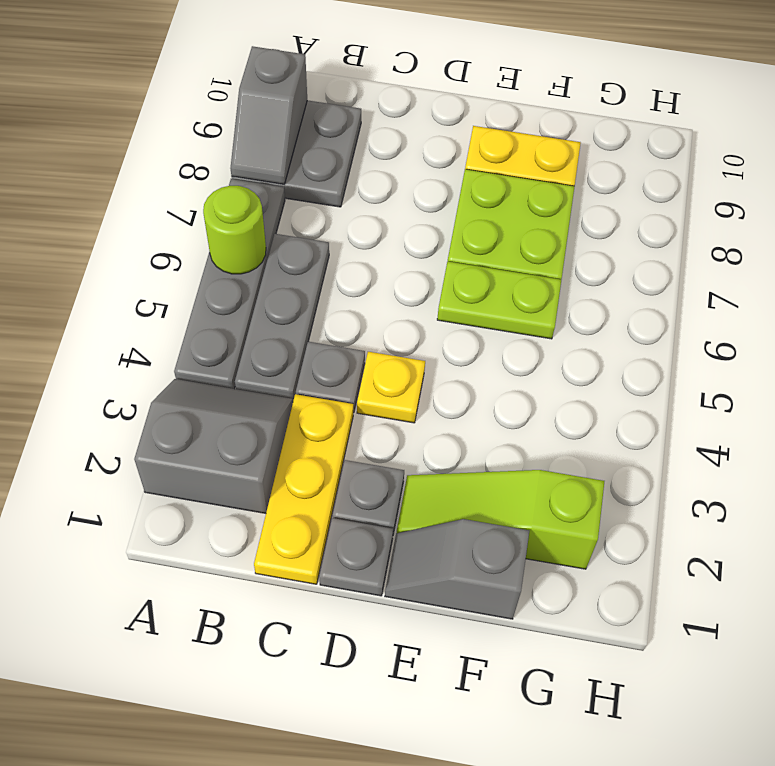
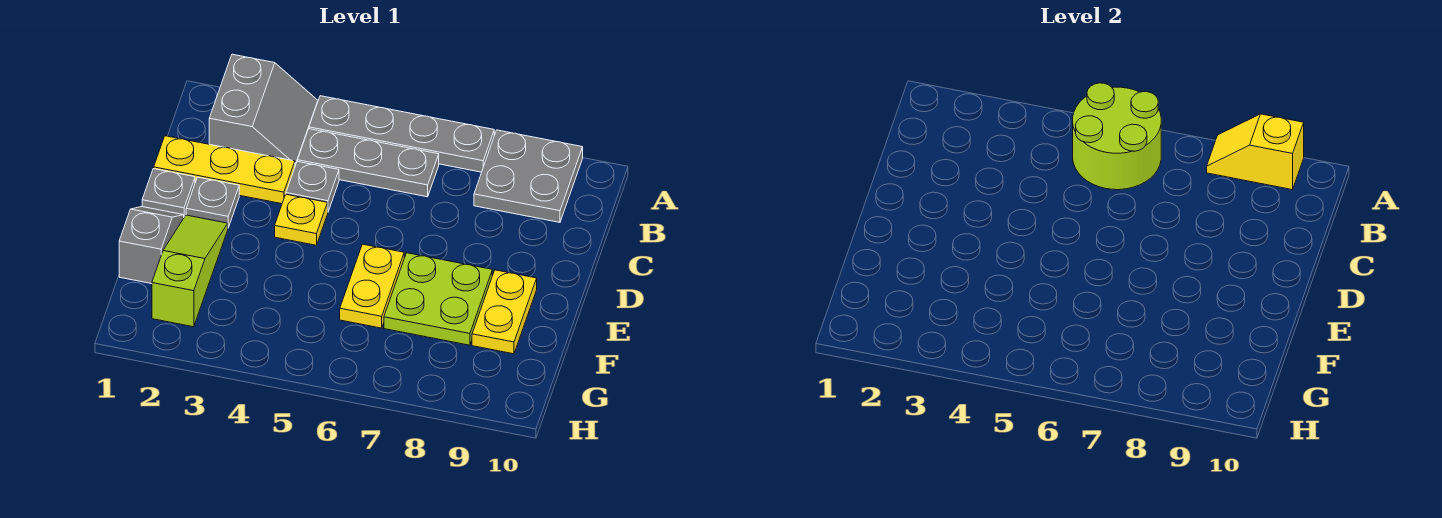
lime 1x1 round brick [203,186,266,274] -> lime 2x2 round brick [1073,83,1161,190]
grey 1x2 slope [231,46,307,184] -> yellow 1x2 slope [1207,114,1304,190]
lime 1x2 plate [437,261,561,339] -> yellow 1x2 plate [340,244,404,328]

